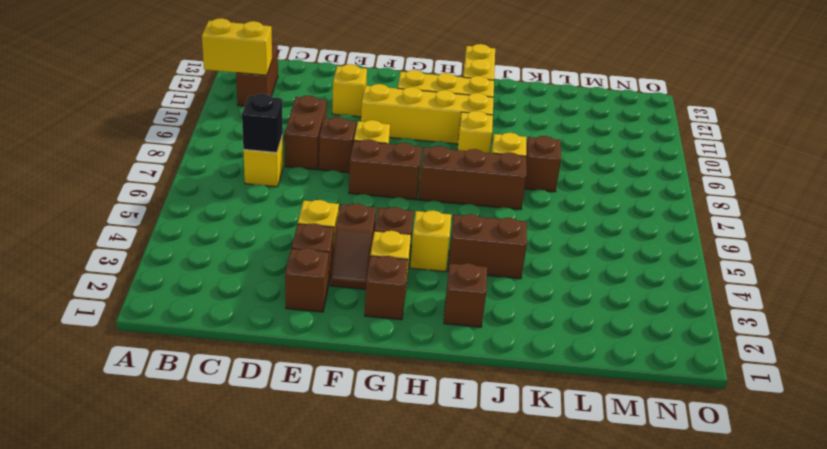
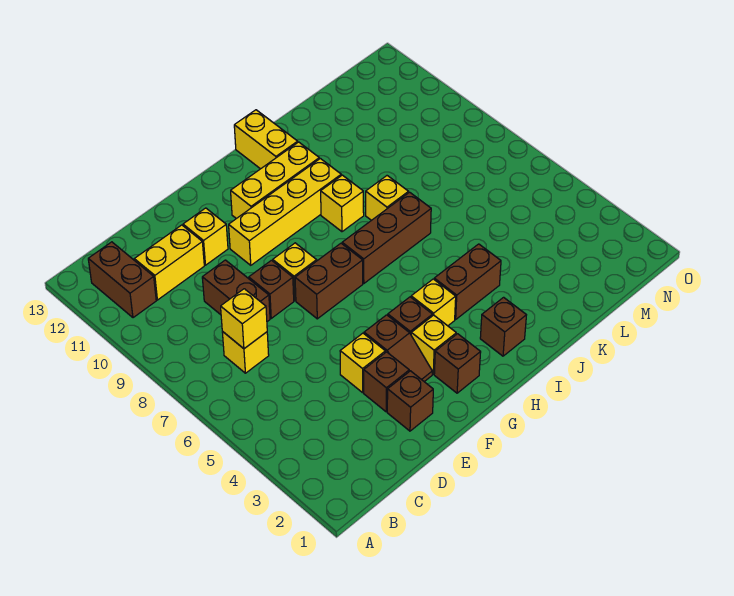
yellow 1x2 brick [202,18,272,75] -> yellow 1x2 brick moved to [134,225,204,300]
black 1x1 brick [242,94,283,152] -> yellow 1x1 brick [221,289,267,349]
brown 1x1 brick [525,136,561,192] -> none

